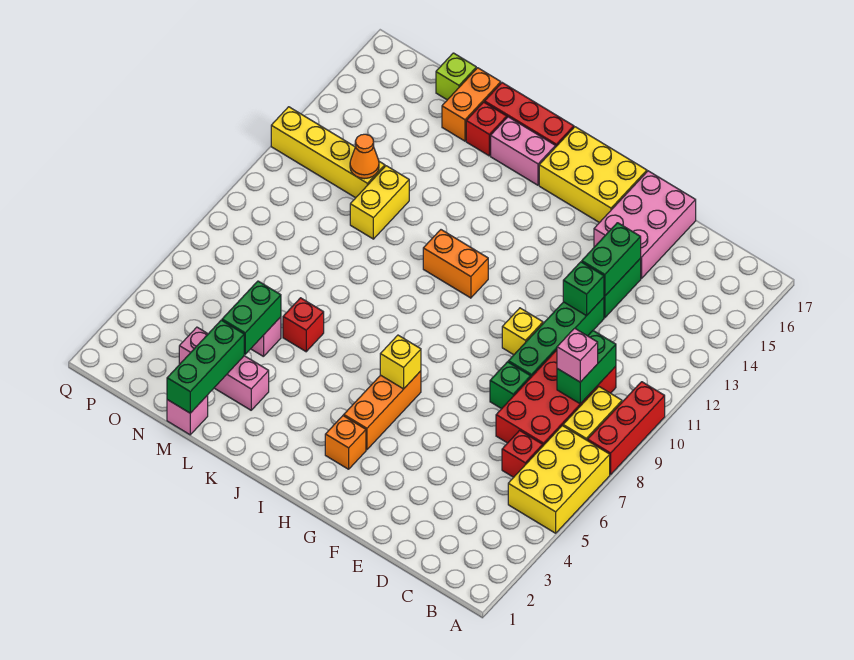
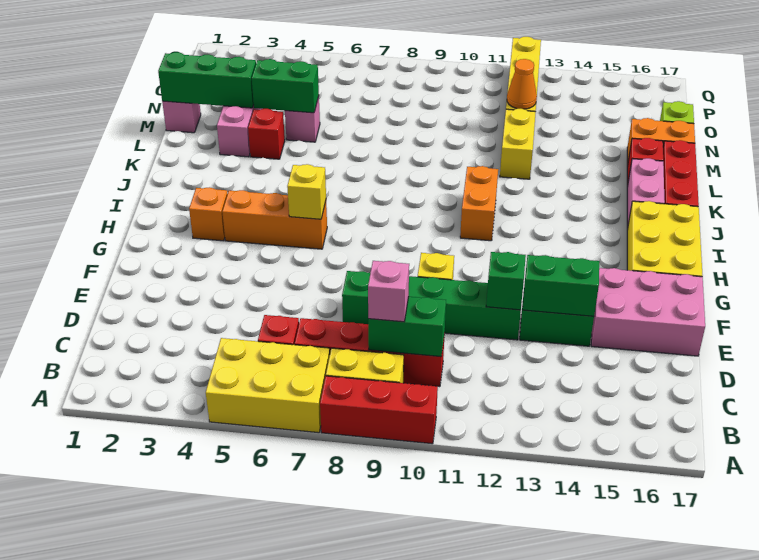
red 2x4 brick [496,350,616,446] -> red 1x4 brick [295,318,445,387]
red 1x1 brick [283,298,324,352] -> red 1x1 brick moved to [248,109,285,159]
yellow 1x2 brick [350,166,409,239] -> yellow 1x2 brick turned to [500,109,536,179]

